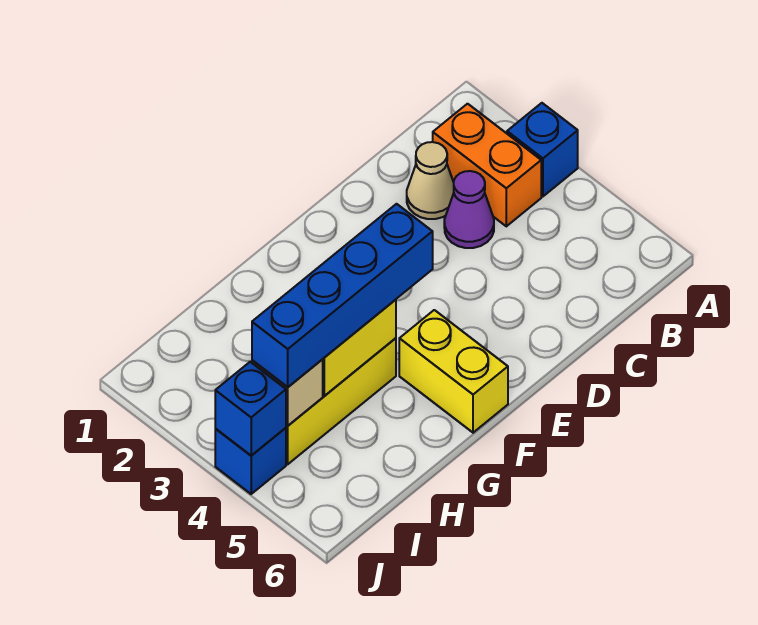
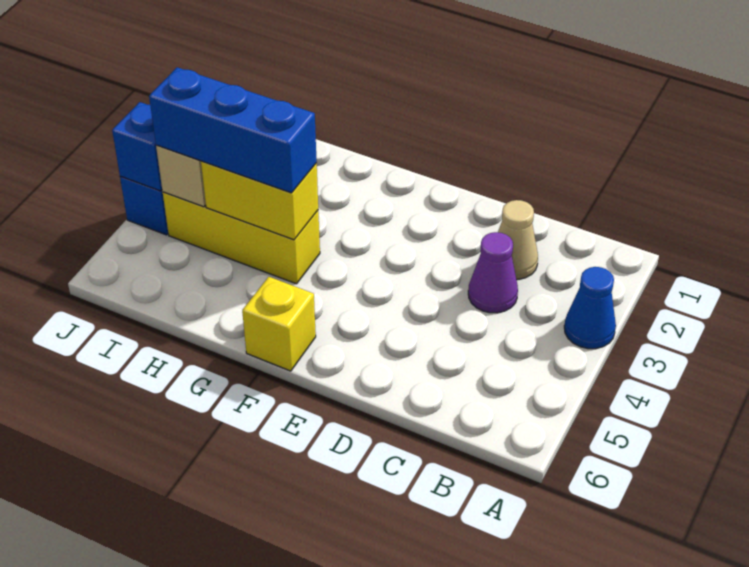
blue 1x1 brick [507,103,578,196] -> blue 1x1 cone [564,267,616,349]
orange 1x2 brick [433,104,541,226] -> none
blue 1x4 brick [252,204,433,387] -> blue 1x3 brick [149,67,317,193]
yellow 1x2 brick [399,310,508,433] -> yellow 1x1 brick [242,277,316,371]

